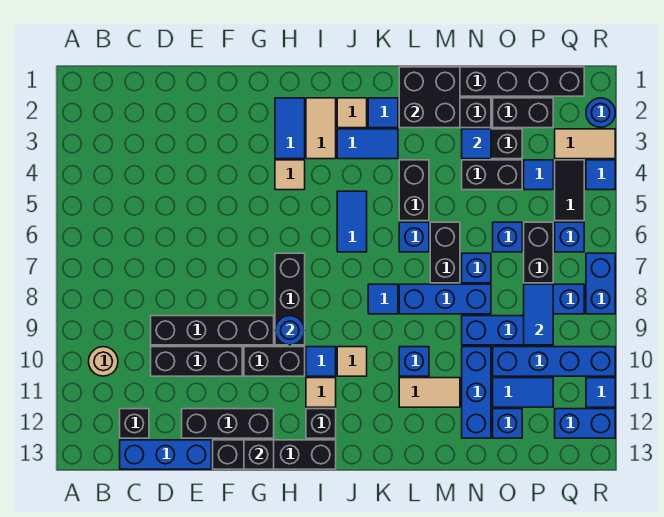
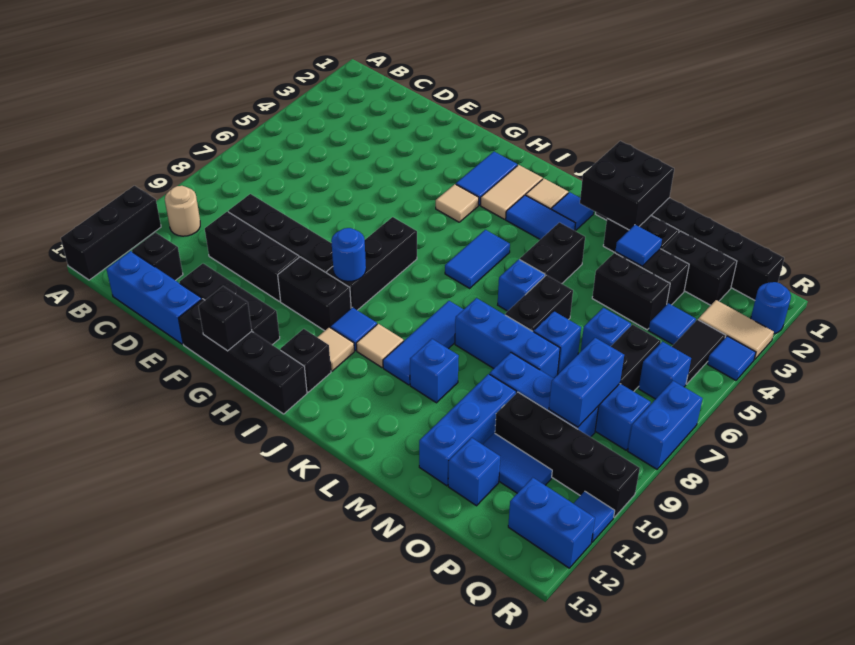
none -> black 1x3 brick [61,186,161,280]
blue 1x1 tile [368,284,398,314] -> blue 1x3 tile [383,301,464,385]
tan 1x2 tile [399,378,460,407] -> none
blue 1x4 brick [493,347,615,376] -> black 1x4 brick [495,392,640,517]
blue 1x2 tile [524,284,553,345] -> blue 1x2 brick [549,338,624,427]

